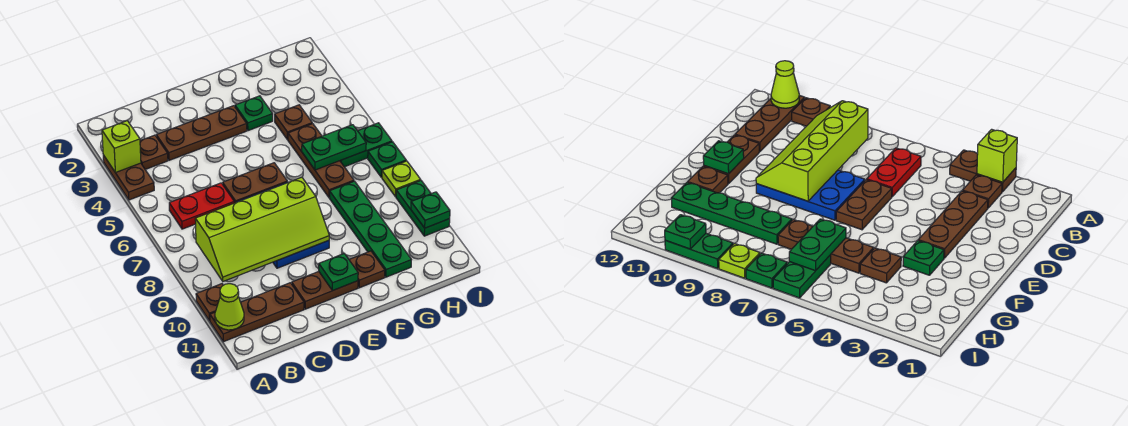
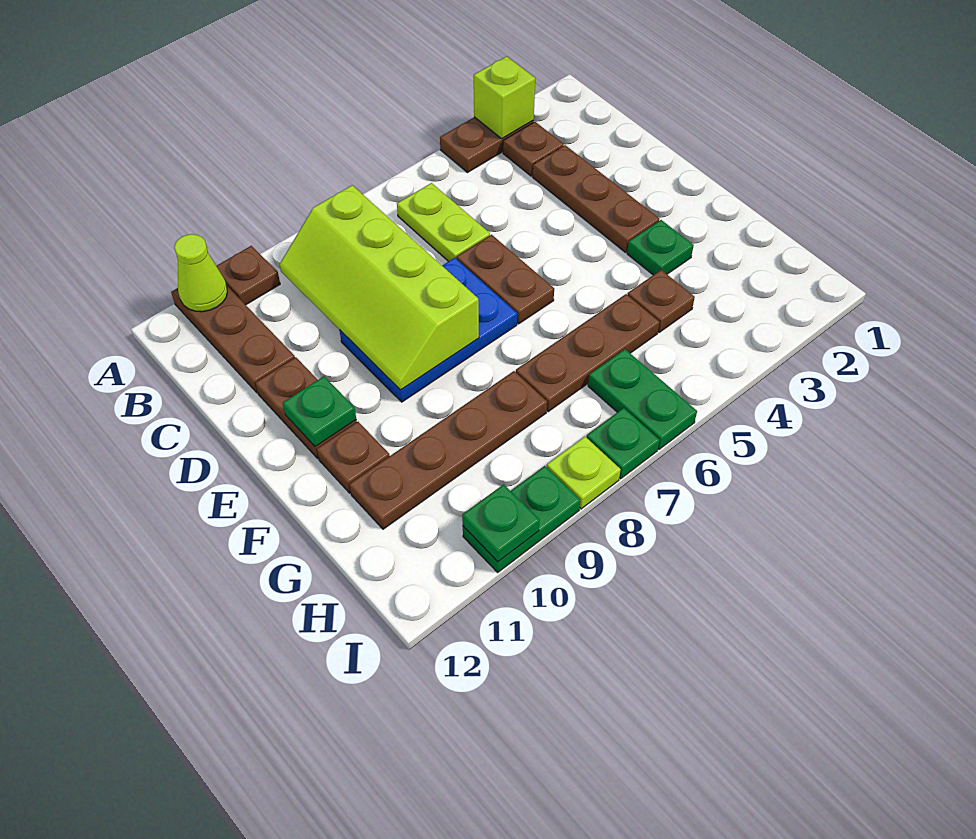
red 1x2 plate [169,183,234,229] -> lime 1x2 plate [397,183,490,261]
green 1x2 plate [302,125,366,170] -> none
green 1x4 plate [329,181,411,277] -> brown 1x4 plate [349,371,547,529]

